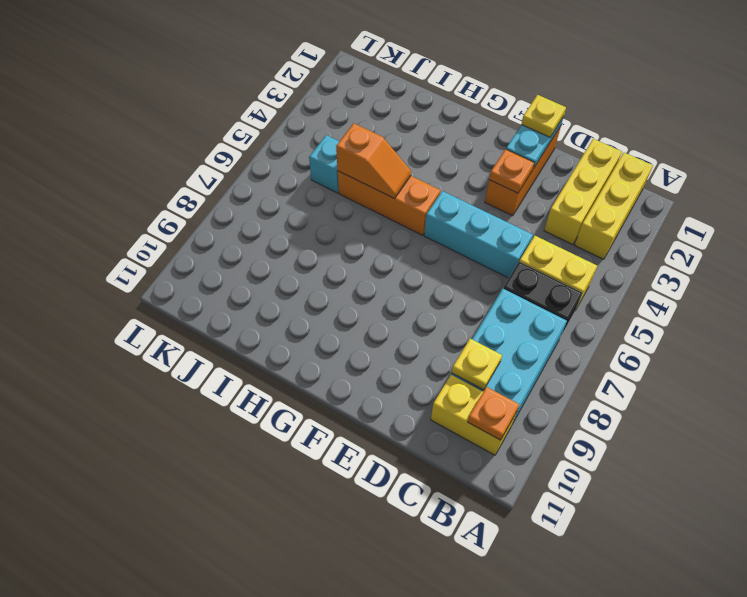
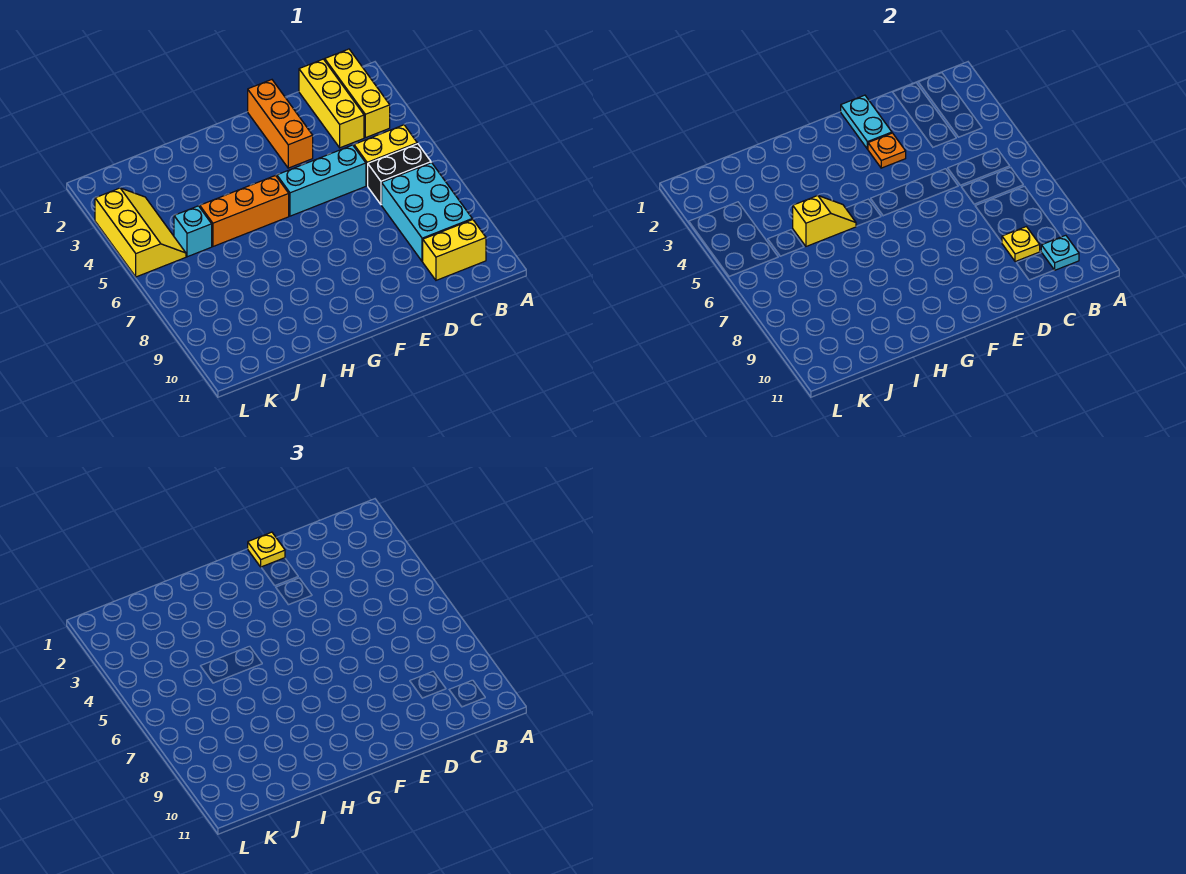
orange 1x1 plate [468,387,519,440] -> cyan 1x1 plate [1041,235,1079,270]
orange 1x2 slope [336,123,411,199] -> yellow 1x2 slope [793,195,856,246]
none -> yellow 2x3 slope [95,188,186,277]

